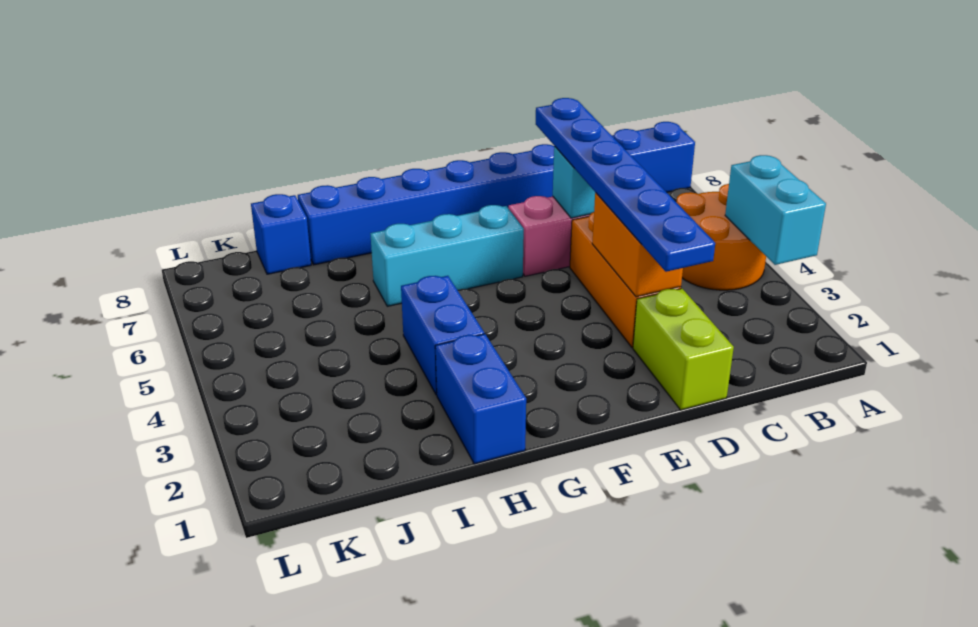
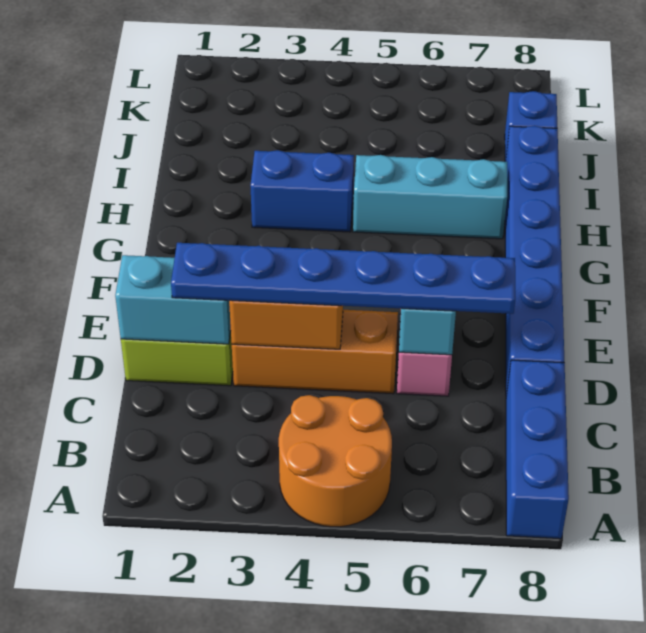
cyan 1x2 brick [725,155,826,265] -> cyan 1x2 brick moved to [115,255,231,344]
cyan 1x3 brick [370,205,524,306] -> cyan 1x3 brick turned to [353,155,507,239]
blue 1x2 brick [435,334,526,464] -> none

